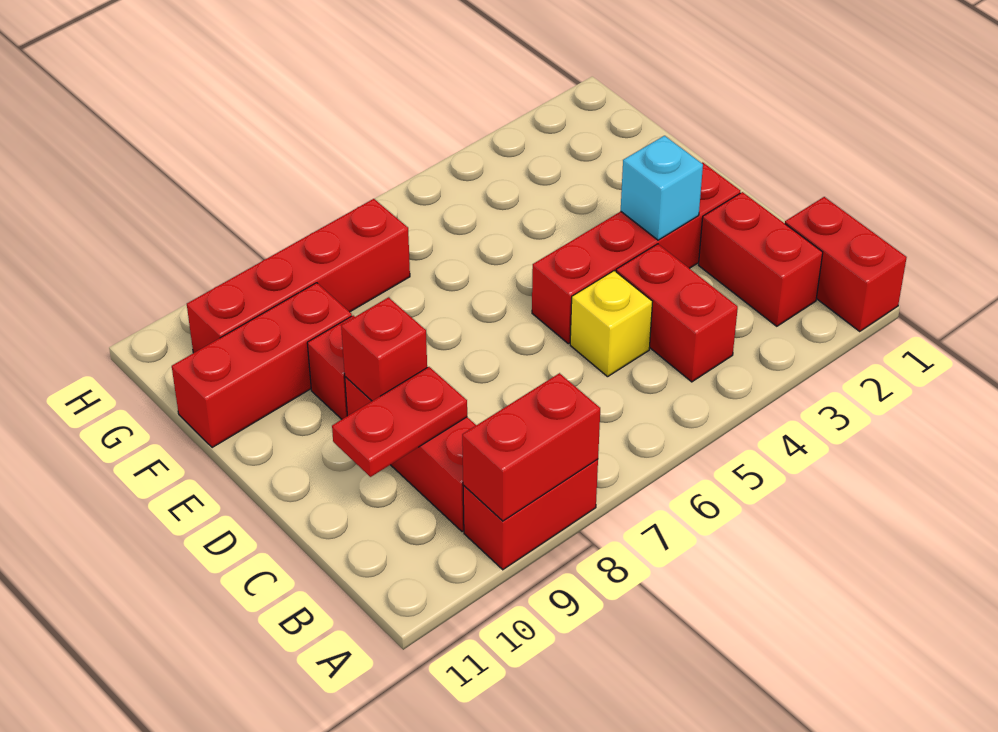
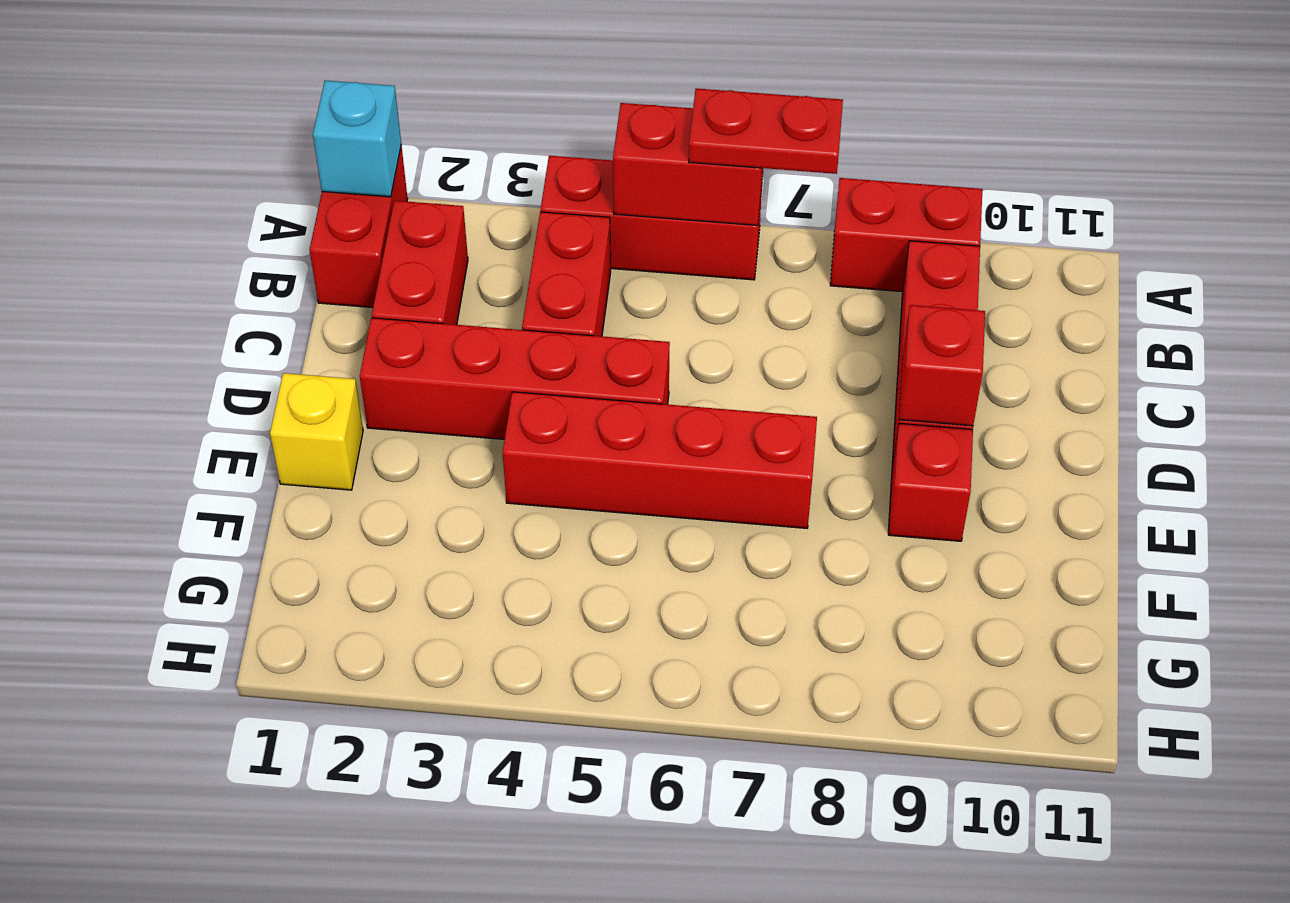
red 1x2 brick [462,373,600,521] -> red 1x2 brick moved to [613,103,763,225]
yellow 1x1 brick [570,271,652,377] -> yellow 1x1 brick moved to [270,373,363,490]
red 1x2 plate [332,367,467,477] -> red 1x2 plate moved to [689,88,843,174]
cyan 1x1 brick [621,136,703,240] -> cyan 1x1 brick moved to [313,81,401,197]
red 1x3 brick [172,283,352,448] -> red 1x3 brick moved to [540,156,763,280]
red 1x4 brick [187,199,410,353] -> red 1x4 brick moved to [503,392,817,528]

